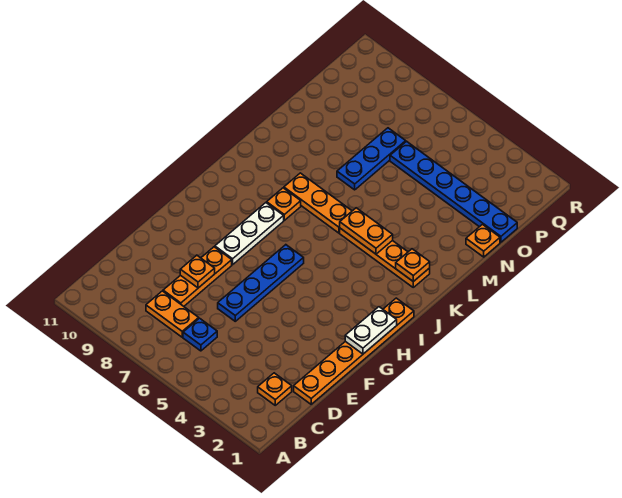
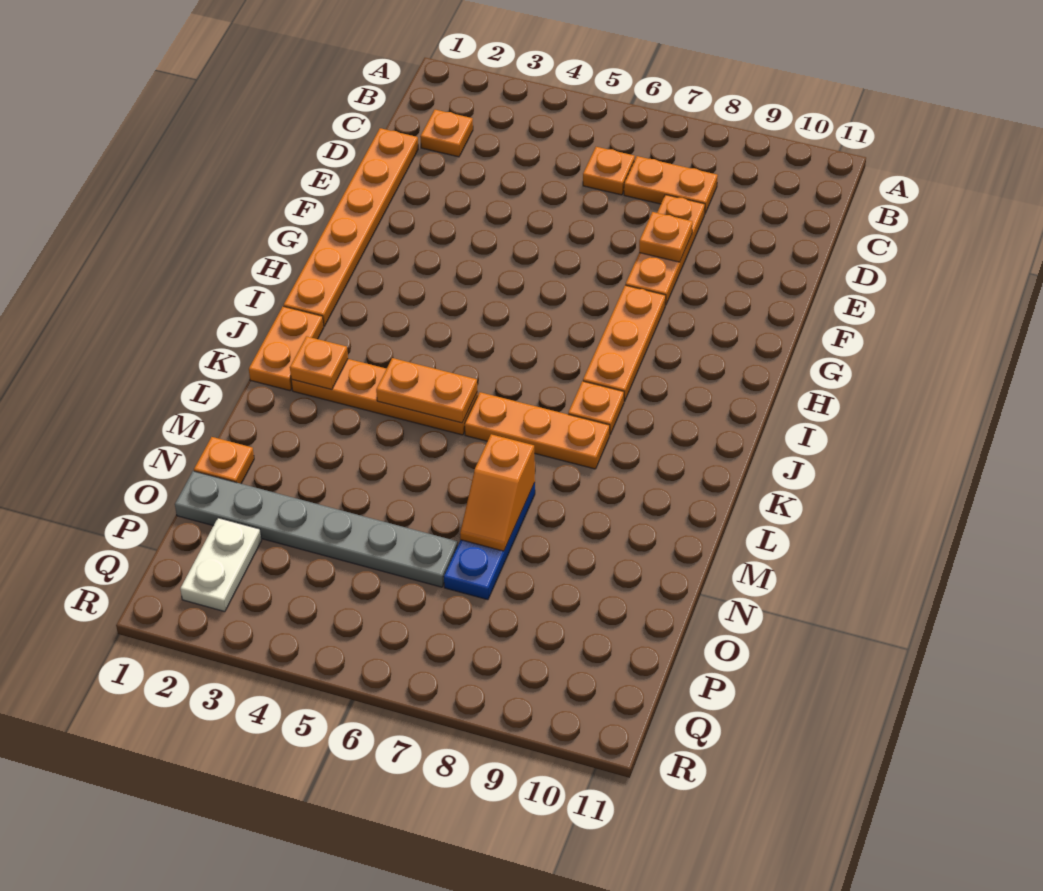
blue 1x1 plate [183,318,217,351] -> orange 1x1 plate [583,147,635,195]
blue 1x4 plate [218,245,304,321] -> none
white 1x2 plate [345,307,397,354] -> white 1x2 plate moved to [180,518,262,612]
white 1x3 plate [215,203,284,265] -> orange 1x3 plate [583,285,666,402]
none -> orange 1x2 plate [249,306,324,391]
none -> orange 1x2 slope [460,434,535,551]
blue 1x6 plate [390,141,517,242] -> grey 1x6 plate [175,471,458,587]

